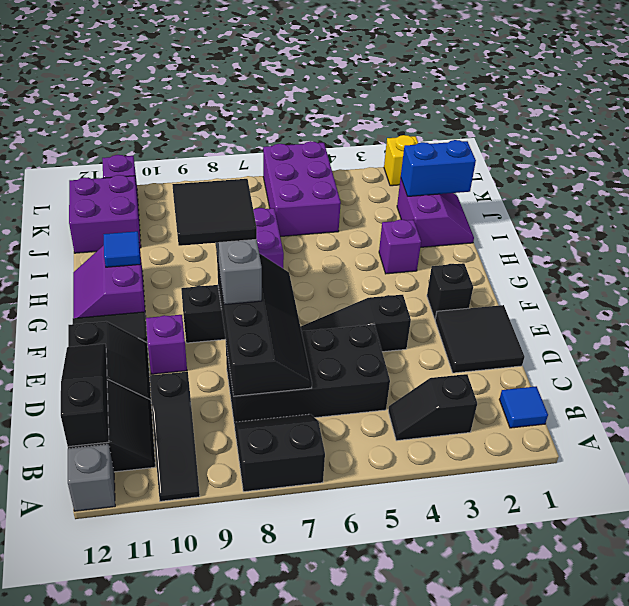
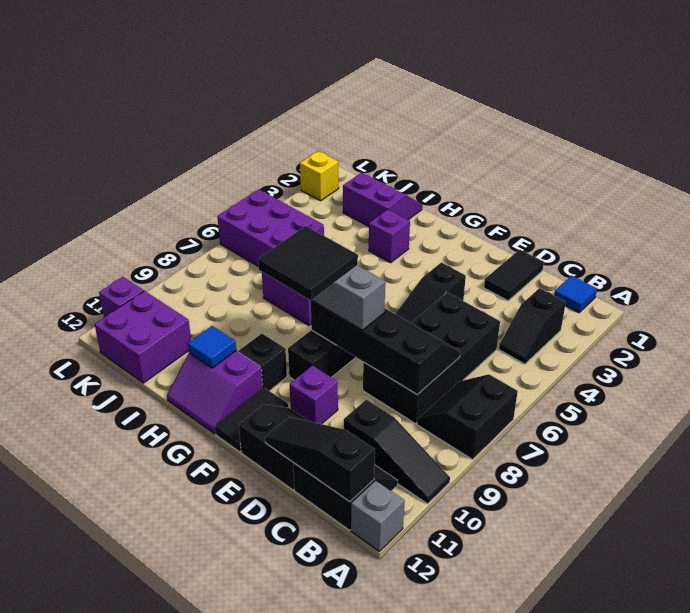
black 2x2 tile [435,305,524,373] -> black 1x2 tile [484,250,544,301]
black 1x1 brick [427,263,473,319] -> black 1x1 brick moved to [239,333,287,391]
blue 1x2 brick [401,140,476,196] -> none

